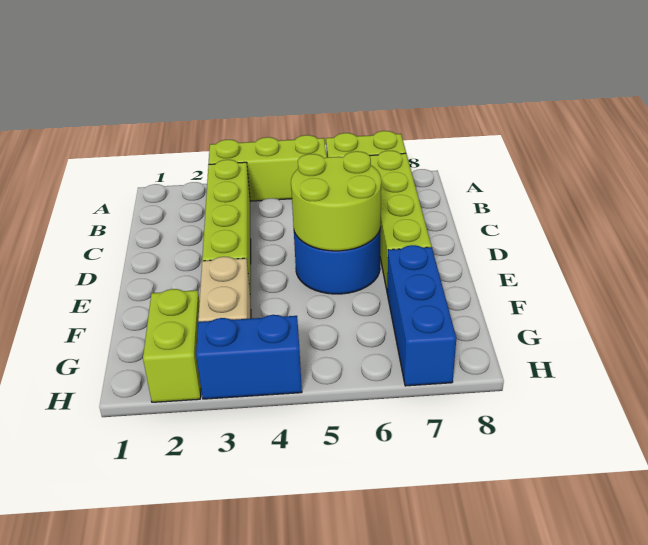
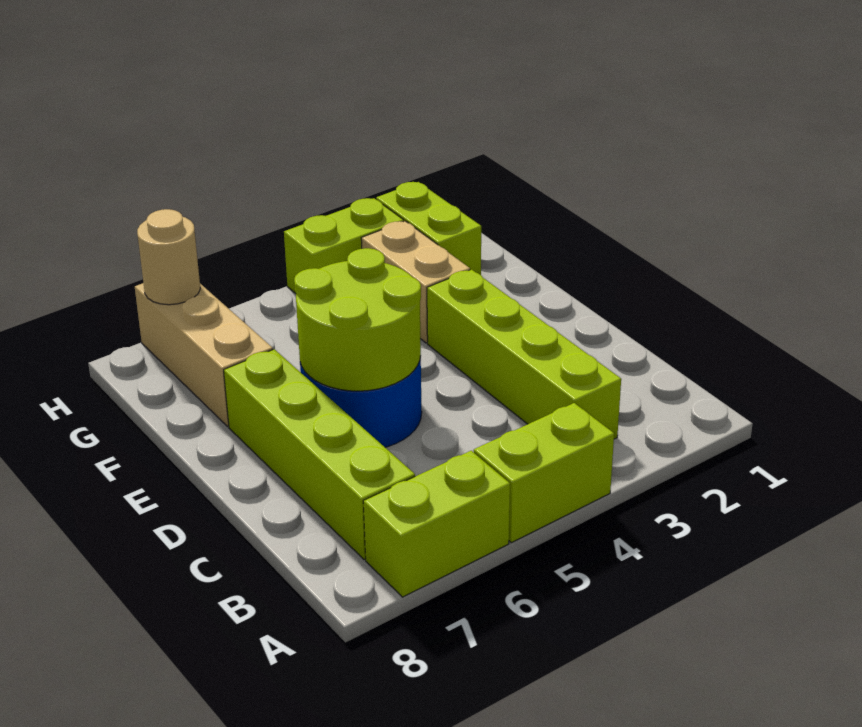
lime 1x3 brick [209,135,327,201] -> lime 1x2 brick [474,403,614,543]
blue 1x3 brick [387,245,456,386] -> tan 1x3 brick [135,283,273,426]
blue 1x2 brick [196,315,302,399] -> lime 1x2 brick [284,198,404,294]
none -> tan 1x1 round brick [137,209,200,305]

